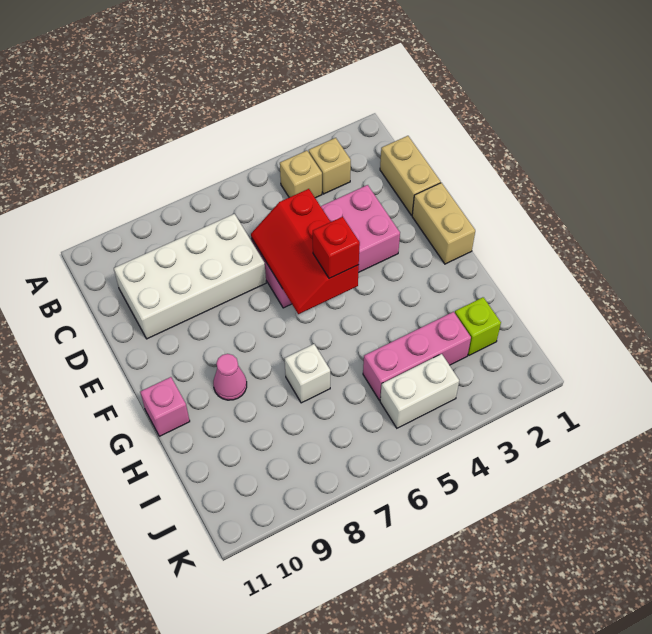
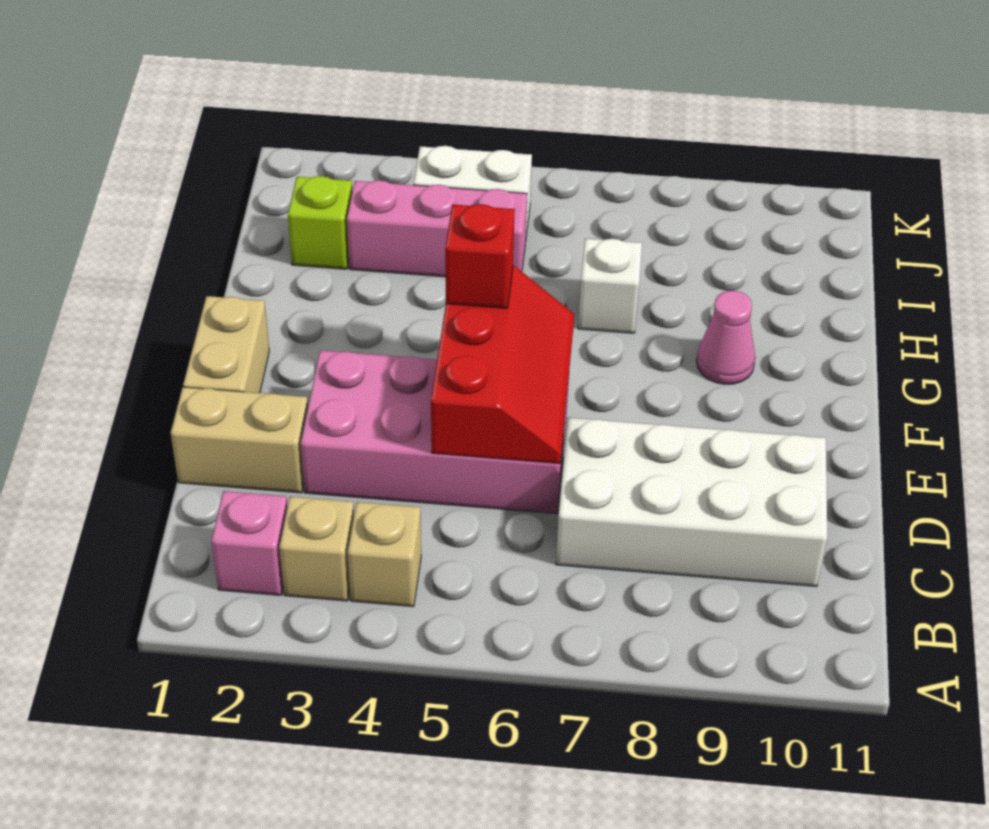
tan 1x2 brick [380,136,441,215] -> tan 1x2 brick turned to [171,387,308,493]
pink 1x1 brick [140,377,190,436] -> pink 1x1 brick moved to [211,491,288,595]

